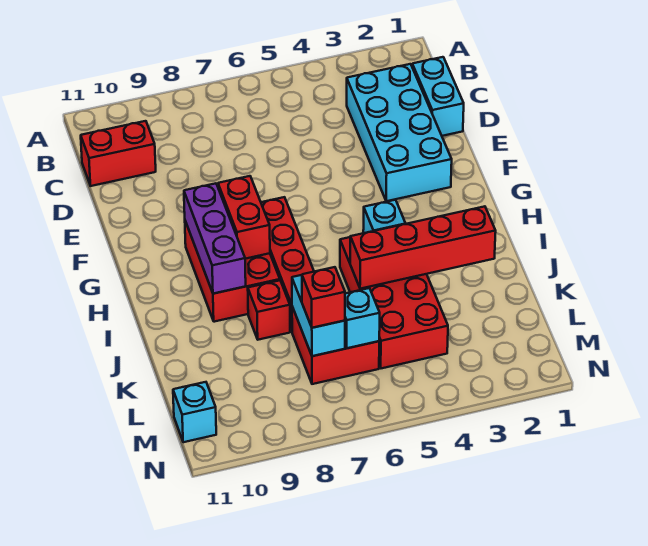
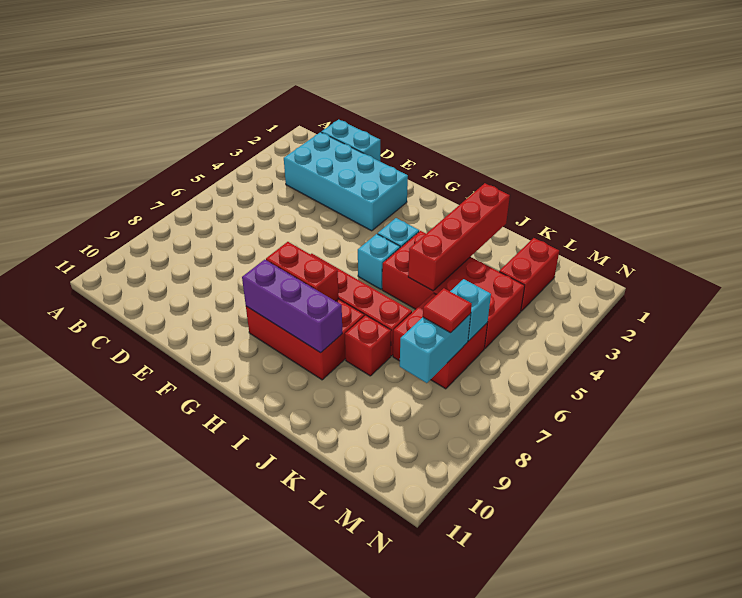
red 1x2 brick [81,121,156,186] -> red 1x2 brick moved to [499,238,559,311]
cyan 1x2 brick [292,275,345,356] -> cyan 1x2 brick turned to [400,314,471,383]
red 1x1 brick [302,267,345,328] -> red 1x1 tile [423,288,472,333]
cyan 1x1 brick [173,382,216,442] -> cyan 1x1 brick moved to [358,234,400,289]

